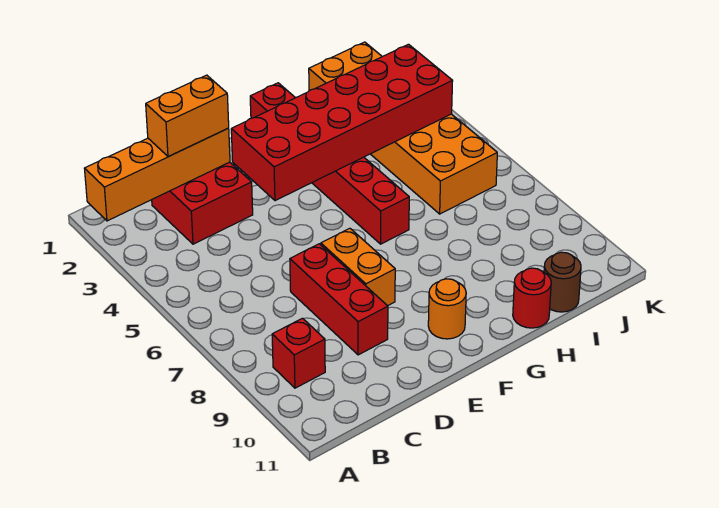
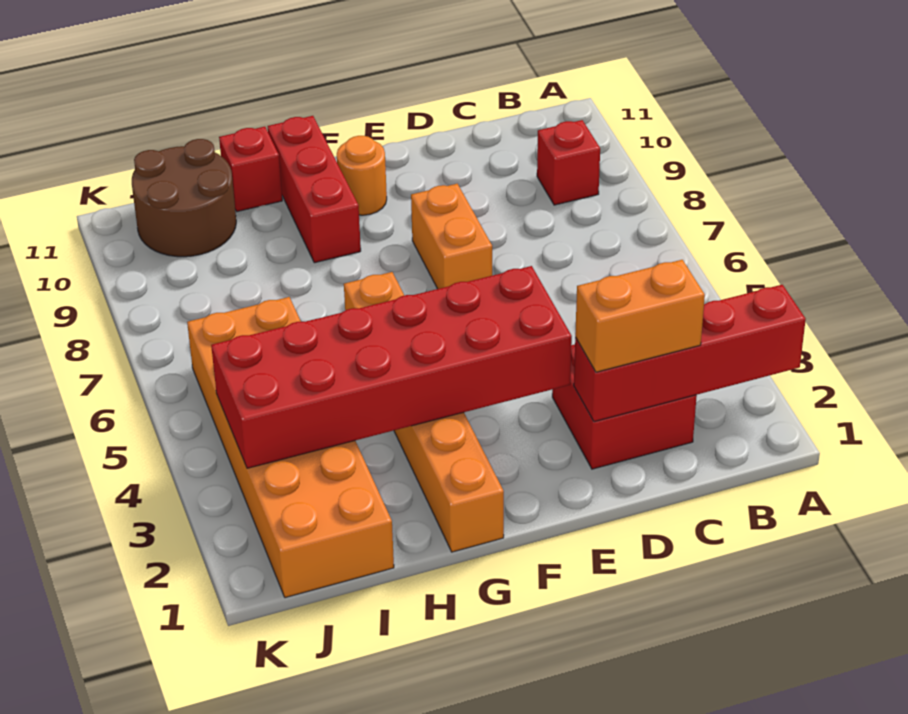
orange 1x4 brick [84,128,230,221] -> red 1x4 brick [574,285,806,422]
red 1x3 brick [290,244,388,355] -> red 1x3 brick moved to [268,116,361,263]
red 1x6 brick [250,83,409,244] -> orange 1x6 brick [344,272,504,552]
red 1x1 round brick [513,268,551,328] -> red 1x1 brick [219,127,282,212]
brown 1x1 round brick [544,252,581,312] -> brown 2x2 round brick [132,139,236,257]

